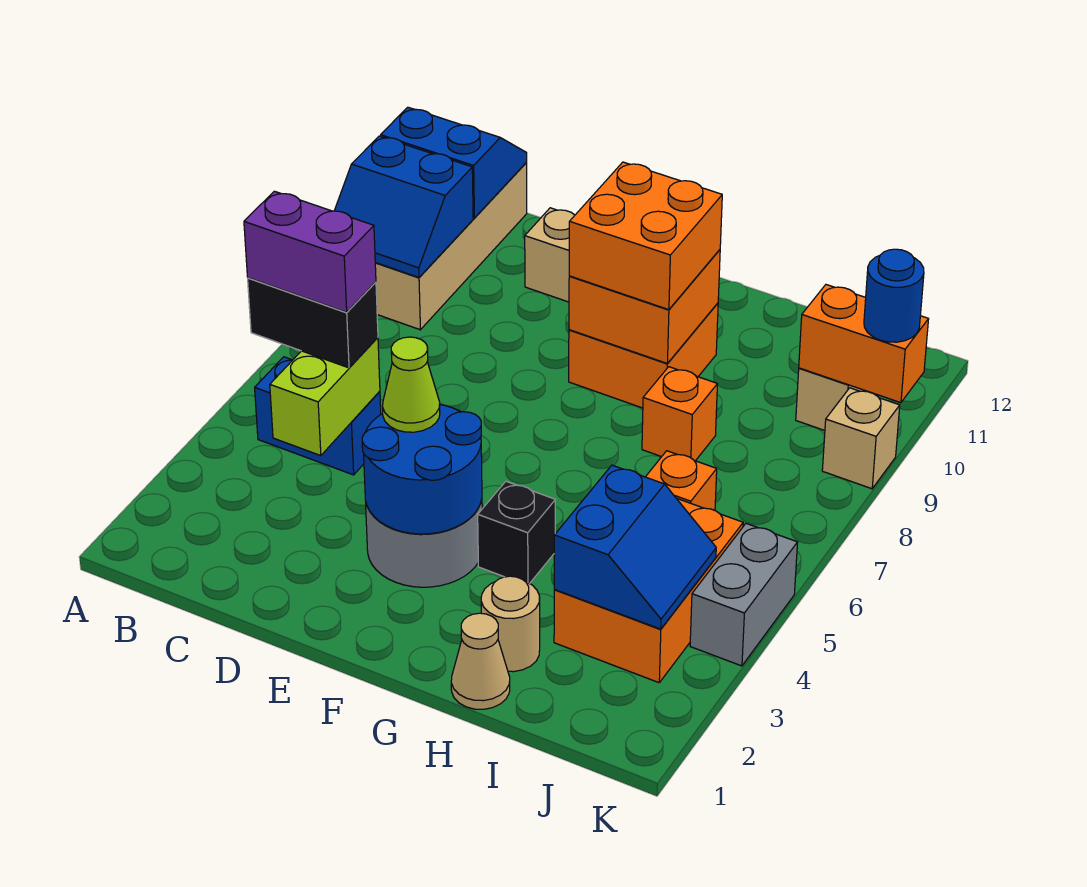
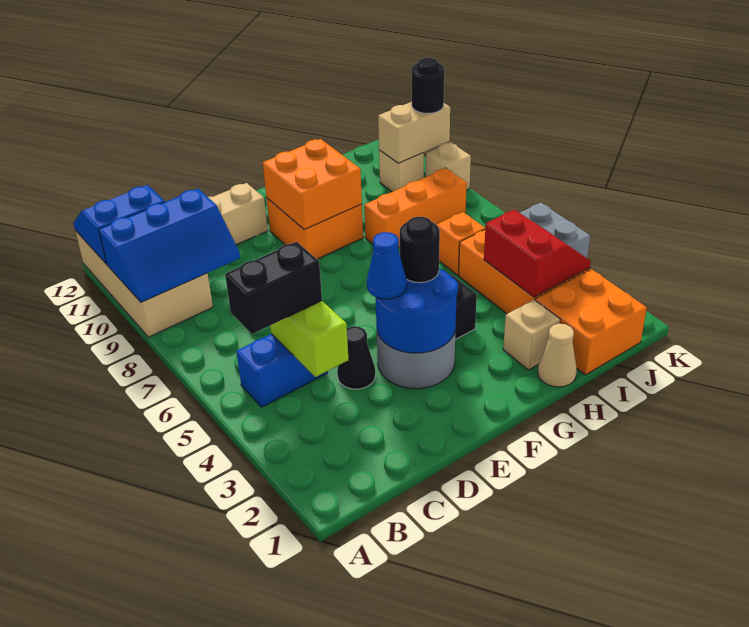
blue 2x2 slope [334,136,473,277] -> blue 2x3 slope [99,189,240,302]
purple 1x2 brick [244,191,376,312] -> none
none -> black 1x1 cone [337,326,376,389]
lime 1x1 cone [383,337,440,432] -> blue 1x1 cone [367,232,407,299]
none -> black 1x1 round brick [400,217,440,283]
orange 2x2 brick [569,162,722,310] -> orange 2x2 brick moved to [535,269,647,375]
tan 1x1 round brick [481,576,540,672] -> tan 1x1 brick [503,300,560,370]
orange 1x1 brick [642,367,717,461] -> orange 1x3 brick [364,168,467,248]
blue 2x2 slope [554,465,716,629] -> red 2x2 slope [484,210,591,297]
orange 1x2 brick [799,285,929,403] -> tan 1x2 brick [378,102,450,163]
blue 1x1 round brick [864,249,924,342] -> black 1x1 round brick [412,58,444,114]

